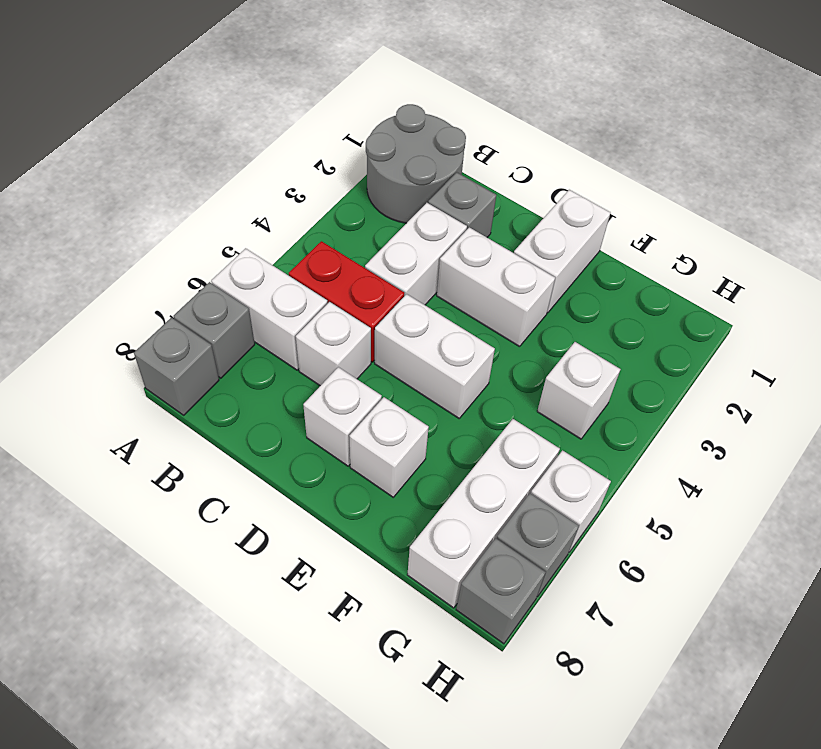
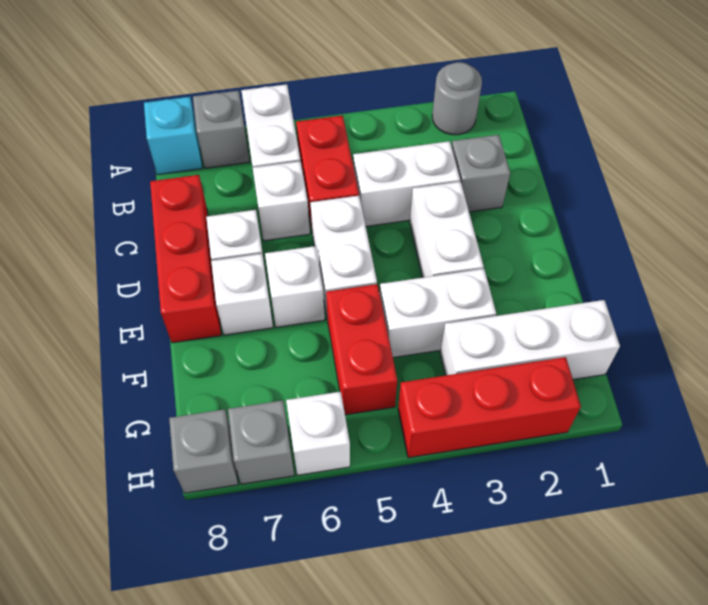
grey 2x2 round brick [366,104,466,223] -> grey 1x1 round brick [432,62,482,135]
grey 1x1 brick [134,318,219,415] -> cyan 1x1 brick [144,97,202,175]
none -> red 1x3 brick [150,175,221,343]
white 1x2 brick [514,190,611,313] -> white 1x2 brick moved to [380,269,496,357]
none -> red 1x2 brick [326,284,397,415]
white 1x1 brick [537,342,620,439] -> white 1x1 brick moved to [265,246,325,327]
white 1x3 brick [407,419,560,608] -> white 1x3 brick moved to [440,300,620,379]
none -> red 1x3 brick [398,357,581,458]

